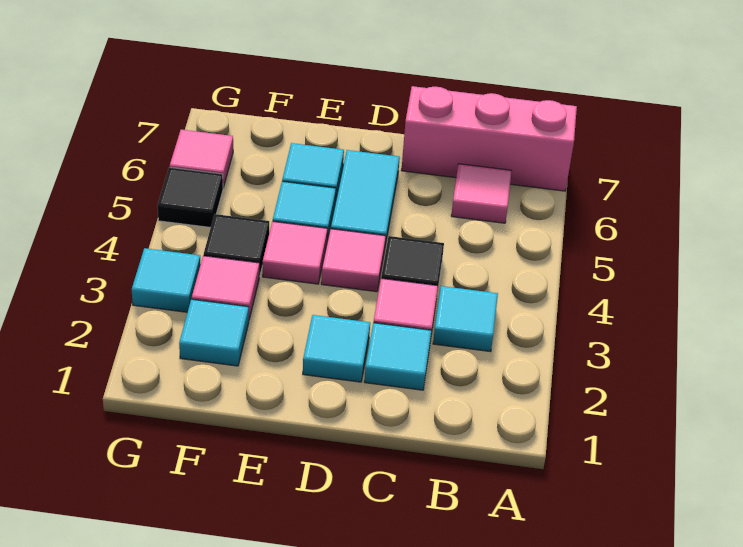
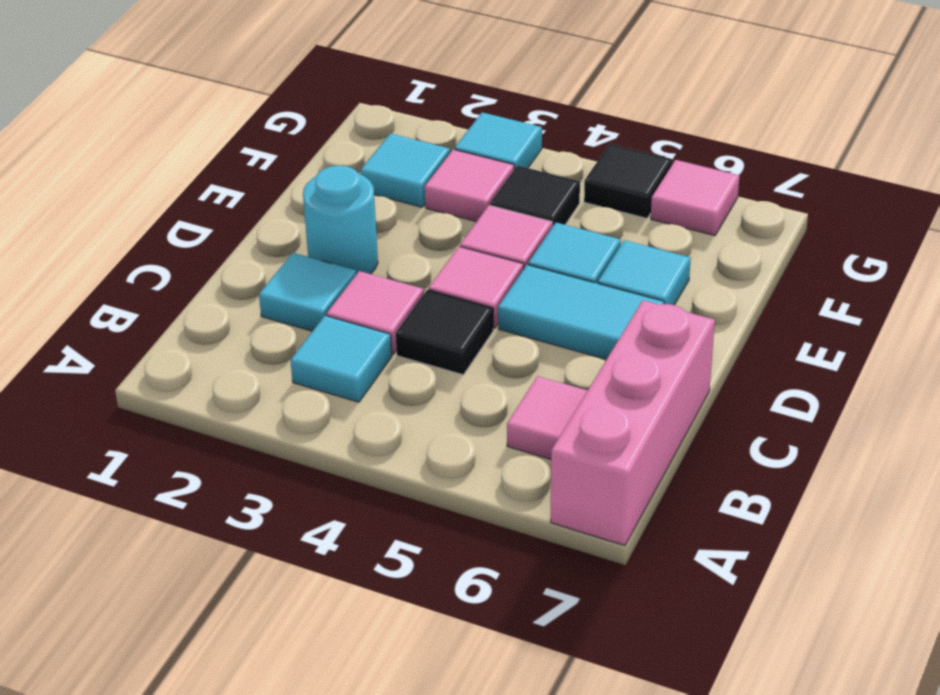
cyan 1x1 tile [303,315,370,382] -> cyan 1x1 round brick [303,166,378,274]

